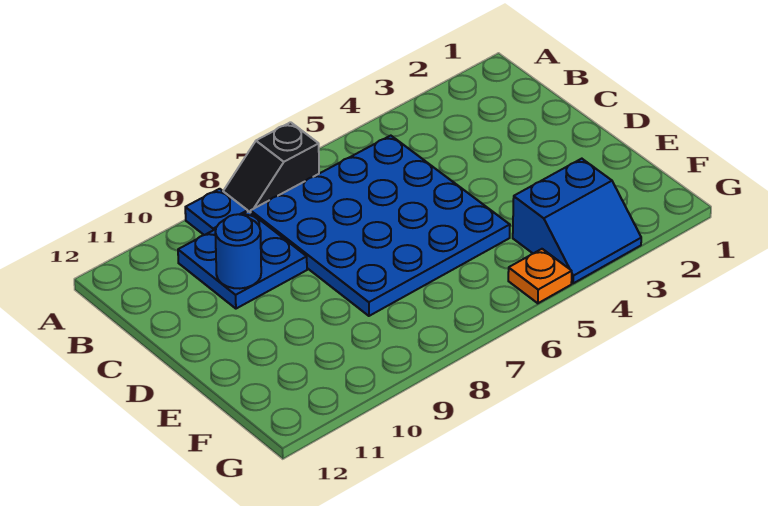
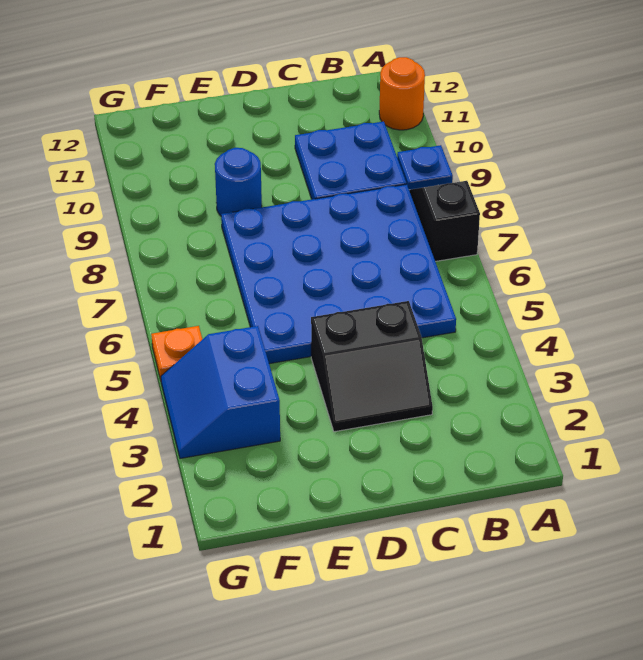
none -> orange 1x1 round brick [379,57,425,130]
none -> black 2x2 slope [311,301,433,432]
blue 1x1 round brick [215,214,261,289] -> blue 1x1 round brick moved to [215,148,262,216]

